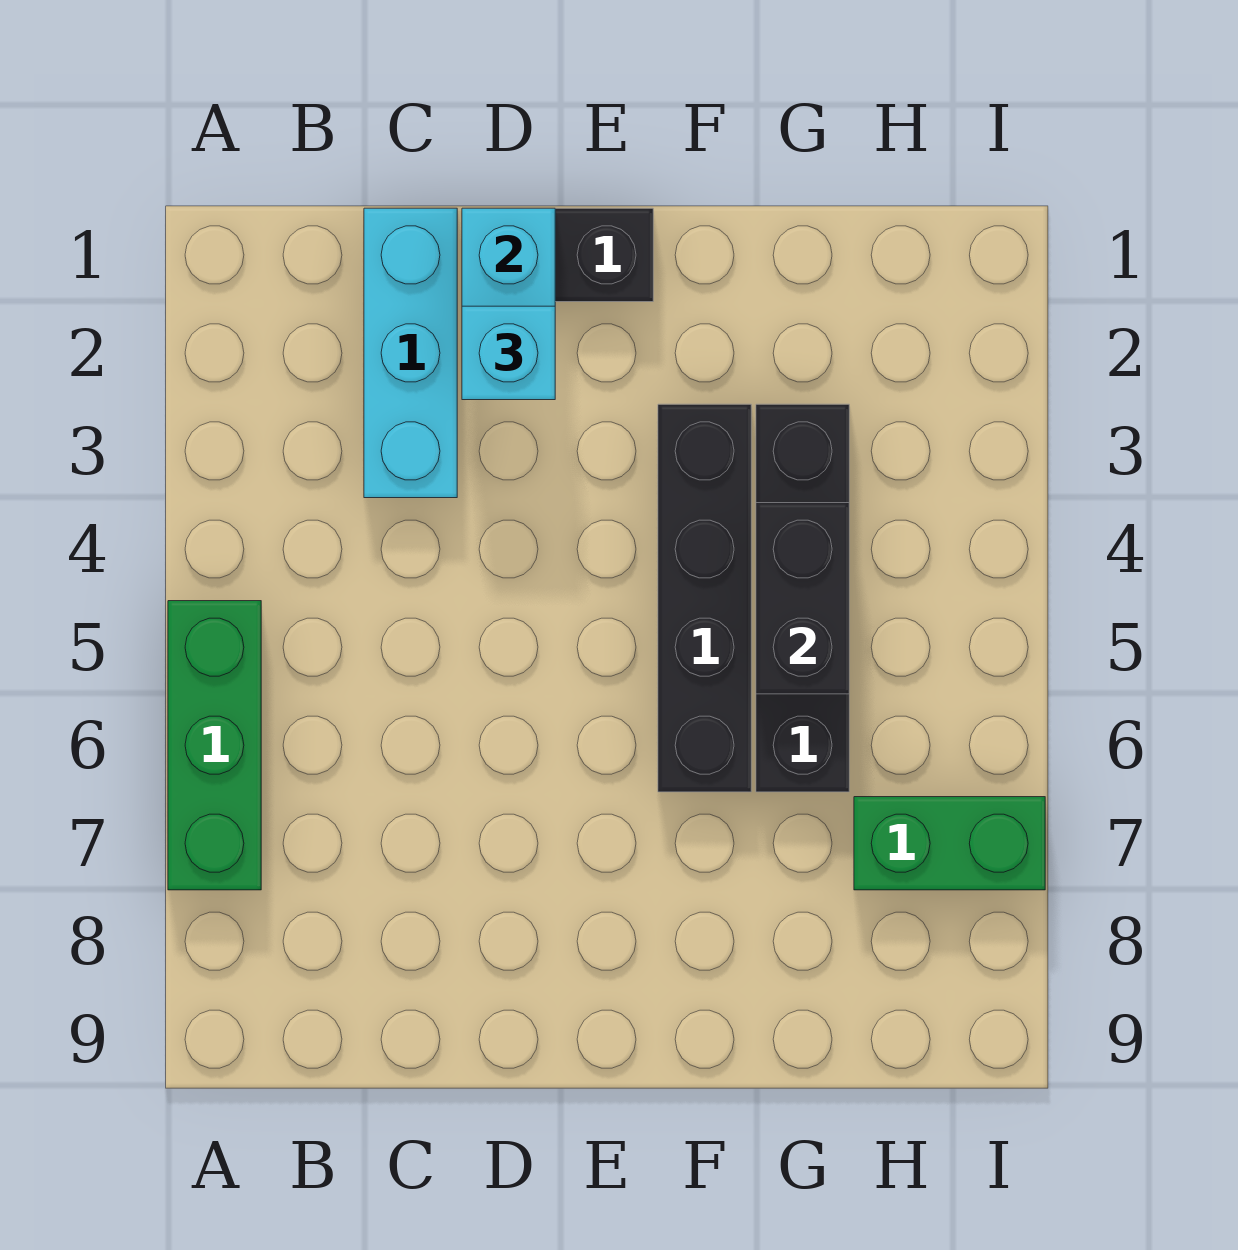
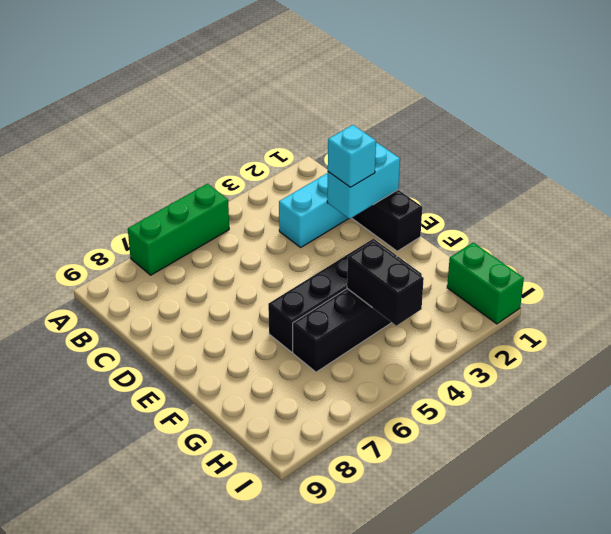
black 1x2 brick [756,503,849,694] -> black 1x2 brick turned to [347,241,424,326]
green 1x2 brick [854,797,1045,890] -> green 1x2 brick moved to [447,242,524,324]

